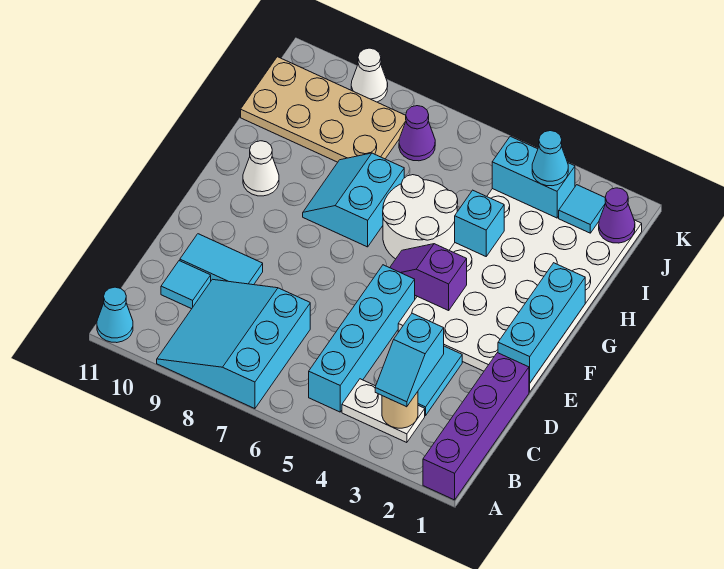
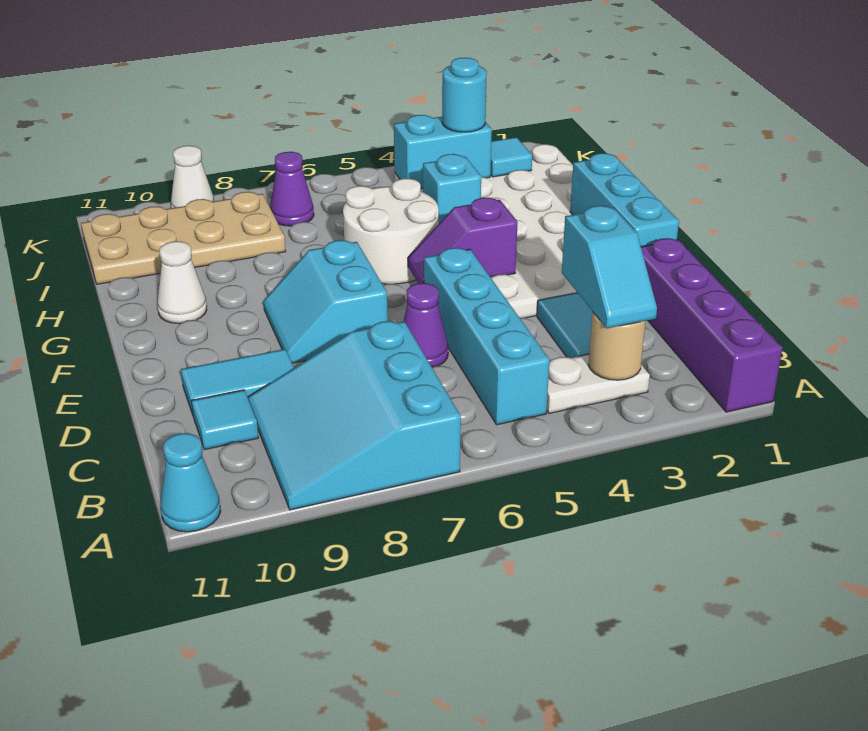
cyan 2x2 slope [303,153,404,247] -> cyan 2x2 slope moved to [264,240,388,363]
purple 1x1 cone [599,188,635,243] -> purple 1x1 cone moved to [403,283,448,367]
cyan 1x1 cone [532,131,568,186] -> cyan 1x1 round brick [442,58,487,132]

